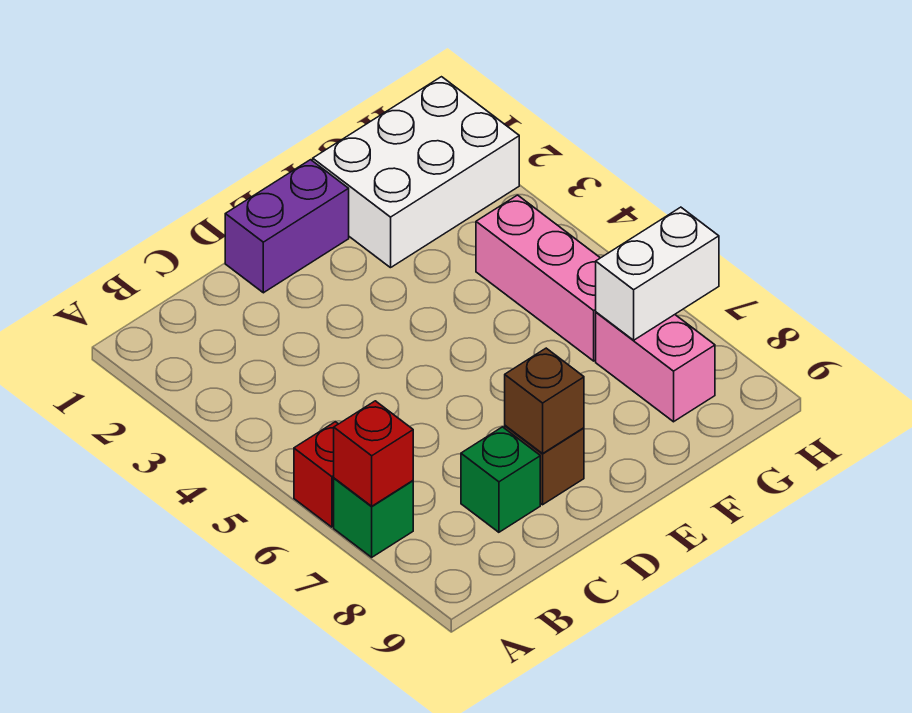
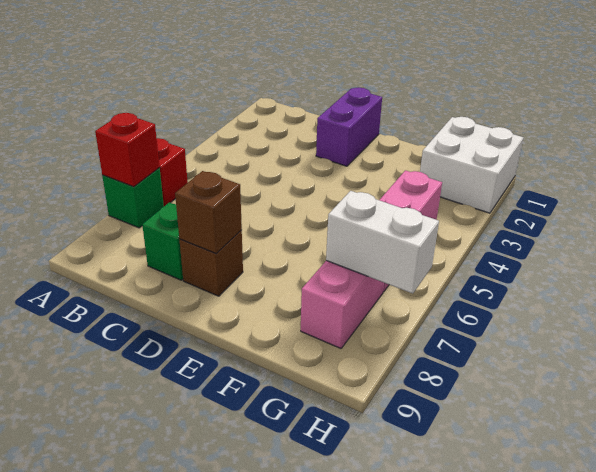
purple 1x2 brick [225,160,349,293] -> purple 1x2 brick turned to [316,87,382,166]
white 2x3 brick [313,77,519,268] -> white 2x2 brick [420,117,523,213]

